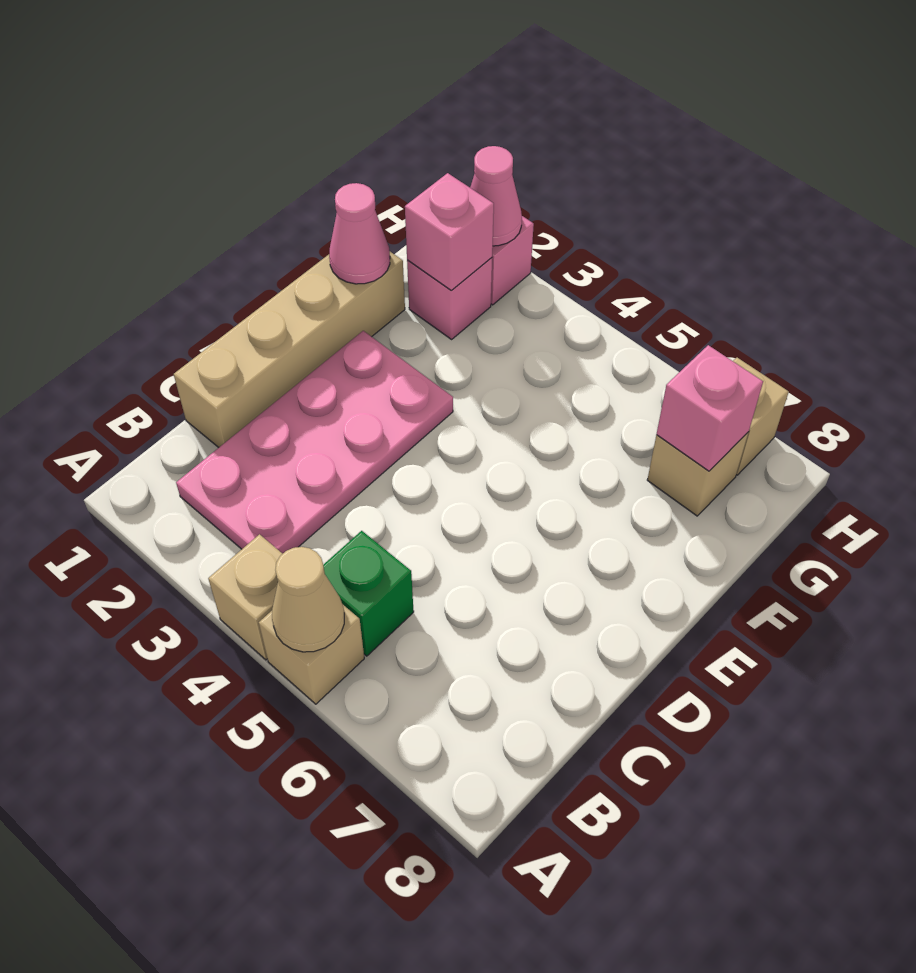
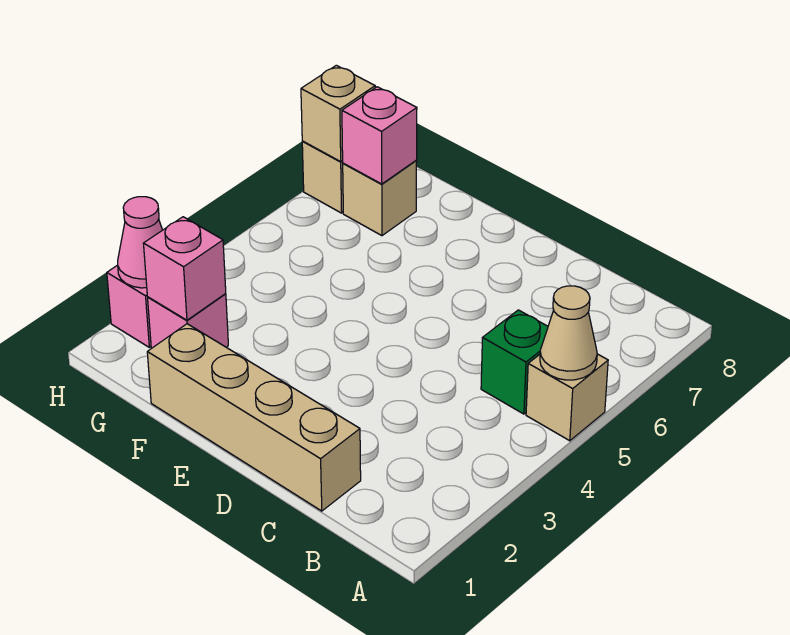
tan 1x1 brick [208,534,282,660] -> tan 1x1 brick moved to [301,65,375,161]
pink 2x4 plate [176,331,453,554] -> none
pink 1x1 cone [329,183,390,284] -> none

